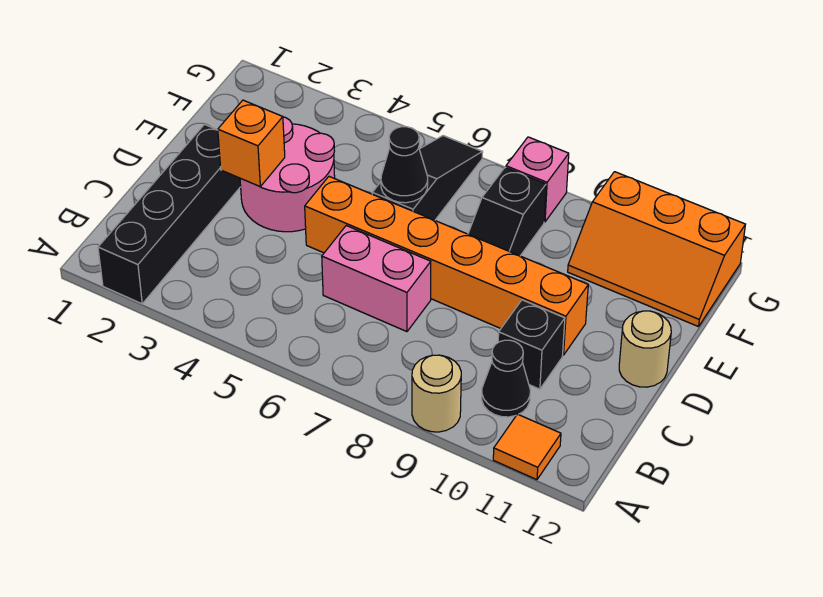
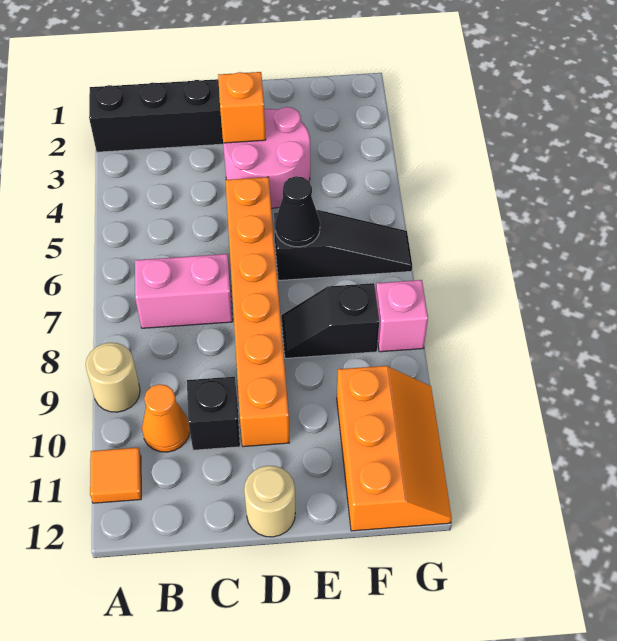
black 1x1 cone [482,340,530,417] -> orange 1x1 cone [142,384,190,452]
pink 1x2 brick [322,226,431,332] -> pink 1x2 brick turned to [135,254,233,328]
orange 2x3 slope [568,172,745,327] -> orange 2x3 slope turned to [337,366,452,531]

